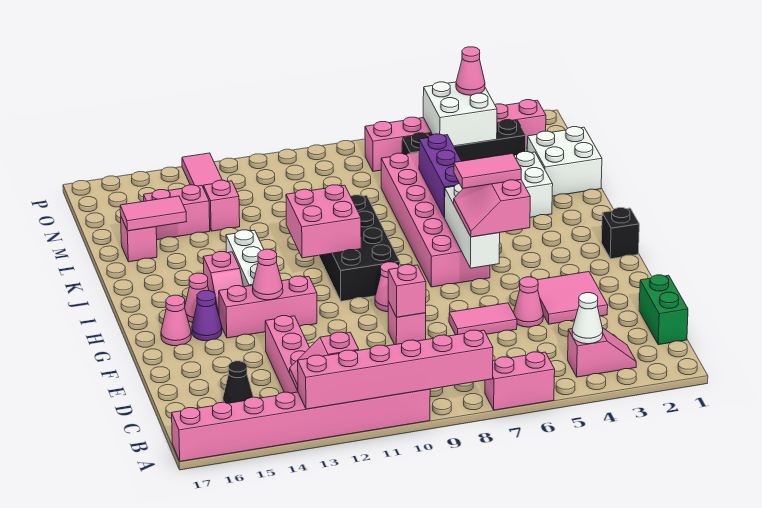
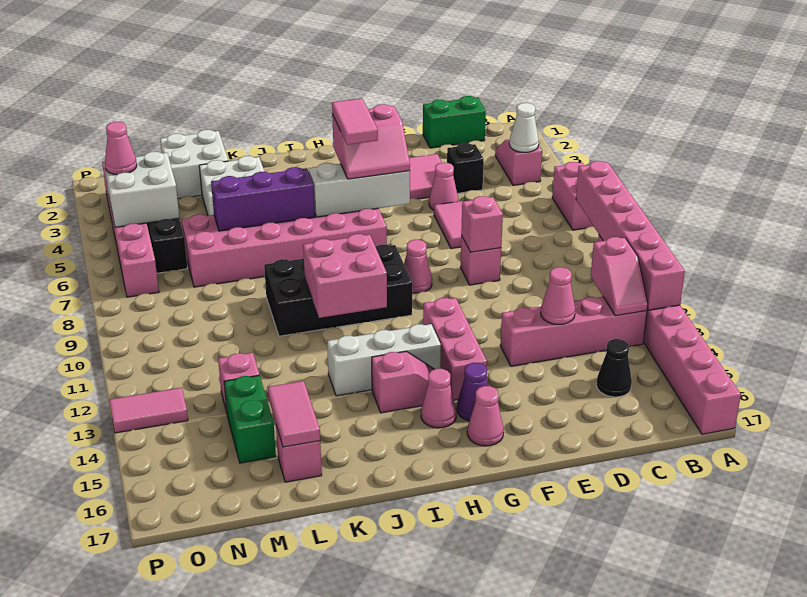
pink 1x1 cone [253,249,283,300] -> pink 1x1 cone moved to [541,267,575,324]
black 1x1 brick [601,208,639,259] -> black 1x1 brick moved to [447,143,484,193]
pink 1x2 brick [144,185,210,240] -> green 1x2 brick [224,375,276,463]

